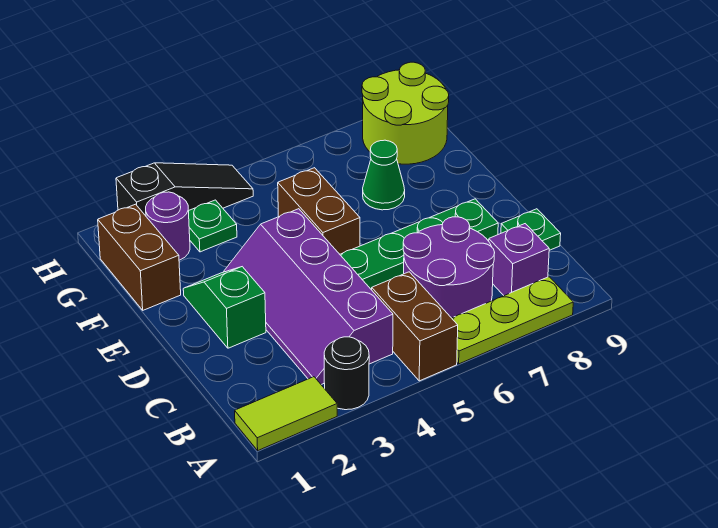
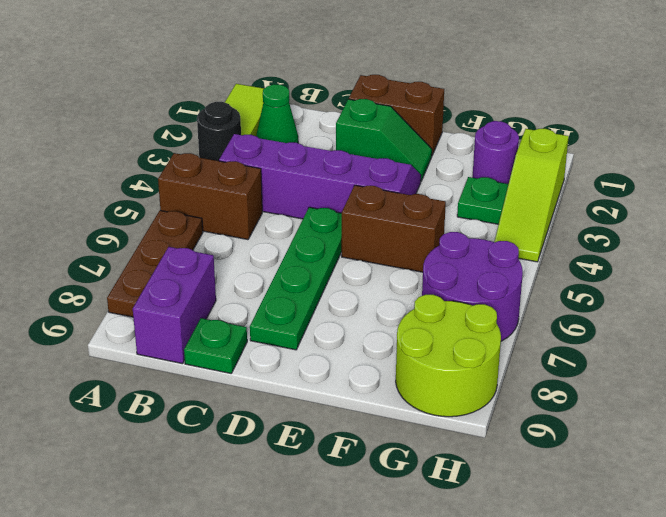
lime 1x3 plate [452,277,573,364] -> brown 1x3 plate [107,211,203,317]
purple 2x2 round brick [403,217,495,318] -> purple 2x2 round brick moved to [422,232,523,341]
purple 1x1 brick [489,224,549,296] -> purple 1x2 brick [133,247,216,364]
brown 1x2 brick [98,204,181,310] -> brown 1x2 brick moved to [349,75,444,155]
green 1x1 cone [363,140,405,210] -> green 1x1 cone moved to [256,84,298,143]
black 1x3 slope [116,163,253,216] -> lime 1x3 slope [494,129,569,262]

